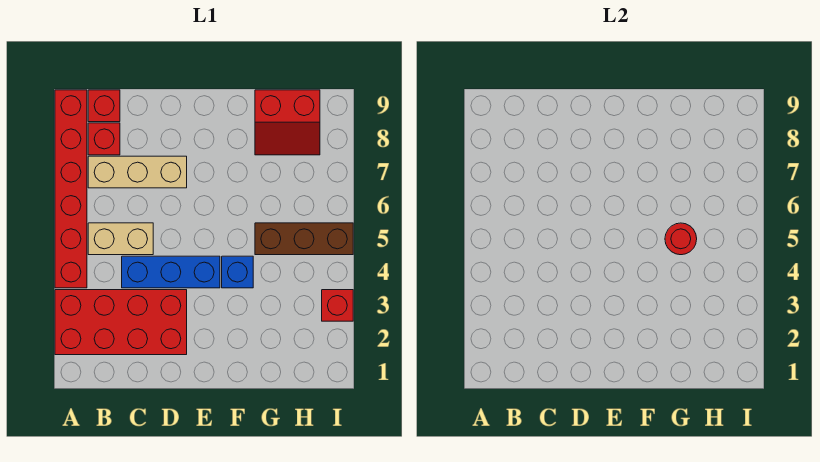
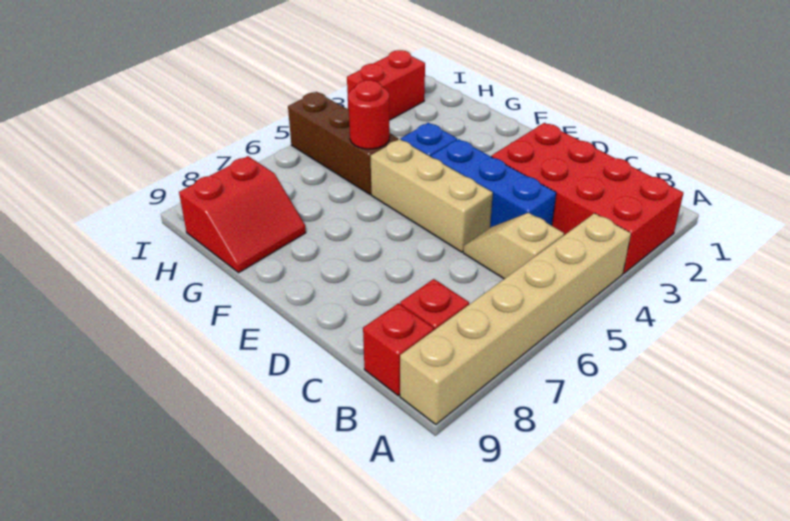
red 1x6 brick [55,90,87,288] -> tan 1x6 brick [400,213,631,425]
tan 1x2 brick [88,223,153,255] -> tan 1x2 slope [463,213,564,279]
tan 1x3 brick [88,156,187,188] -> tan 1x3 brick moved to [371,139,493,252]
red 2x2 slope [255,90,320,155] -> red 2x2 slope turned to [179,156,306,273]
red 1x1 brick [322,290,353,321] -> red 1x2 brick [347,50,425,120]

